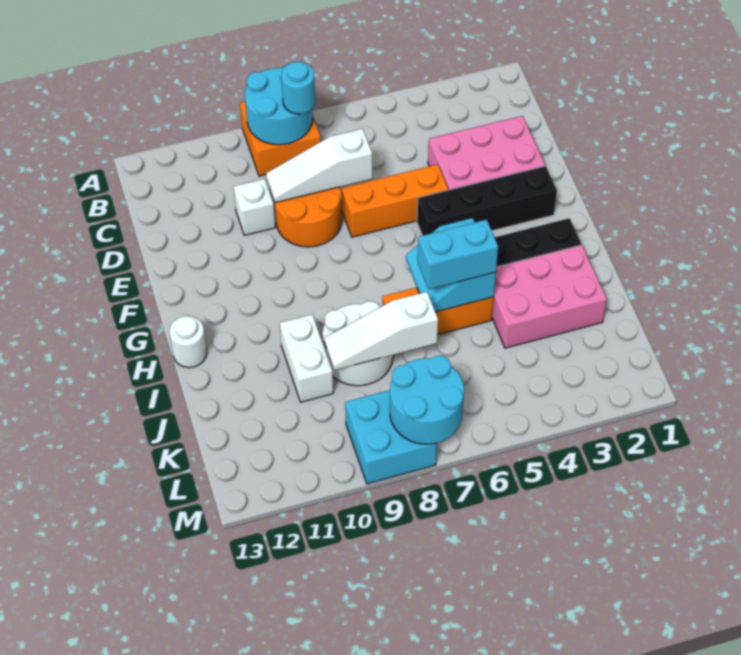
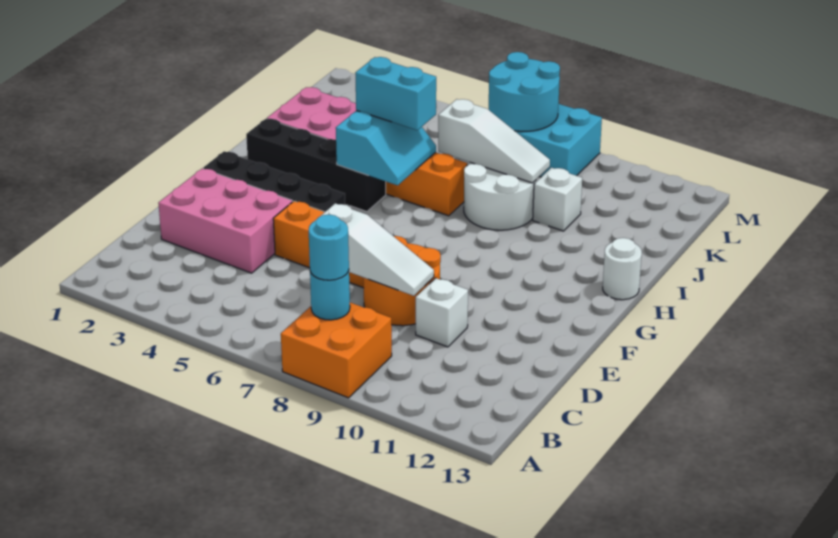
cyan 2x2 round brick [245,65,313,145] -> cyan 1x1 round brick [310,271,350,320]
white 1x2 brick [280,314,333,402] -> white 1x1 brick [533,168,582,231]

